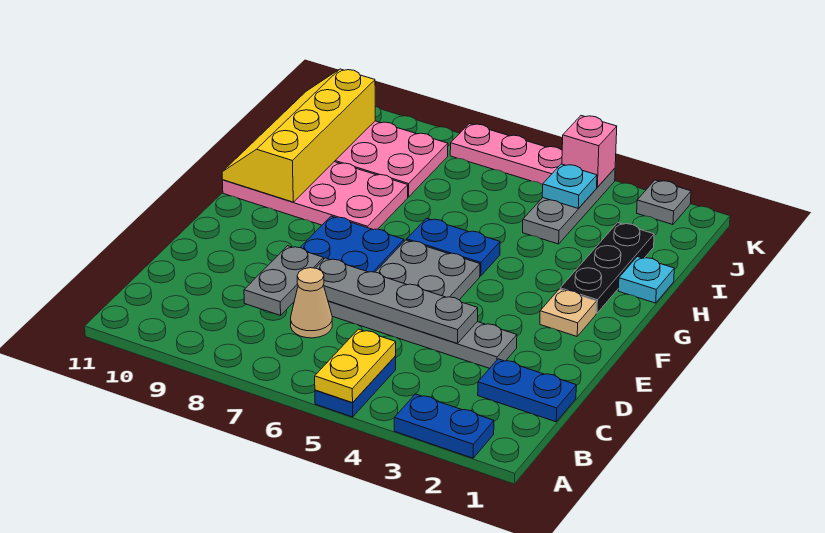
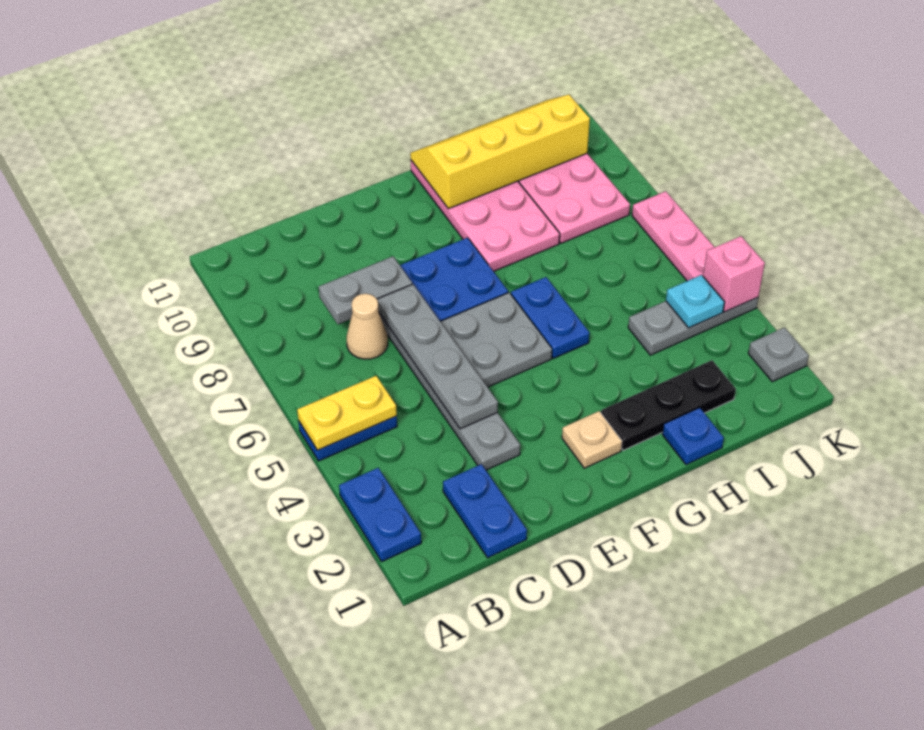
cyan 1x1 plate [618,257,674,303] -> blue 1x1 plate [662,408,724,465]

